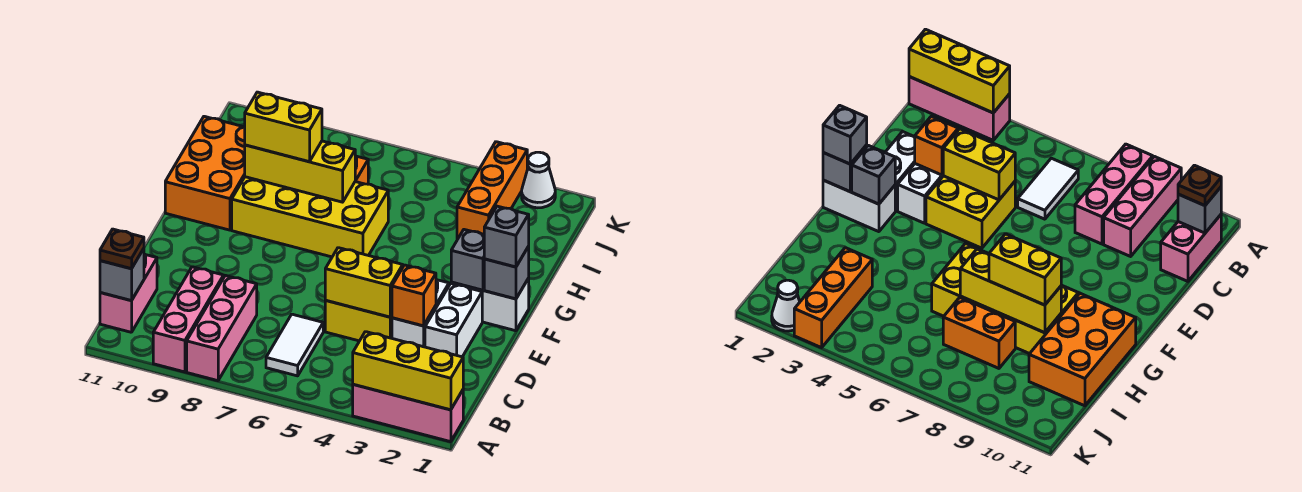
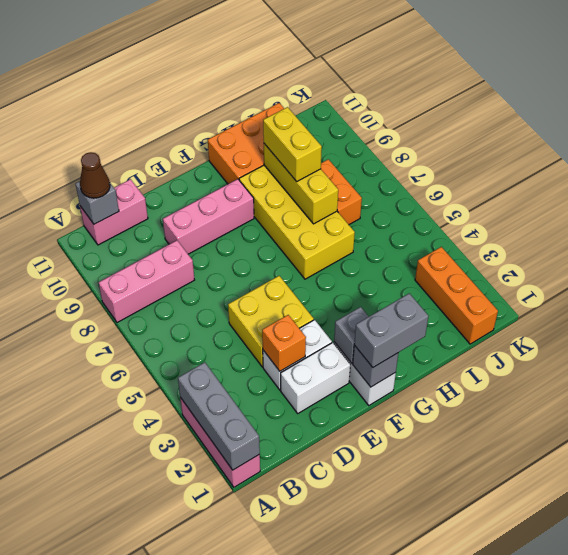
yellow 1x3 brick [353,332,463,410] -> grey 1x3 brick [178,362,260,470]
pink 1x3 brick [153,267,224,372] -> pink 1x3 brick moved to [163,179,254,254]
white 1x2 tile [266,314,323,376] -> none
brown 1x1 plate [100,229,144,269] -> brown 1x1 cone [80,152,110,198]
yellow 1x2 brick [325,248,403,317] -> none
grey 1x1 brick [484,206,529,267] -> grey 1x2 brick [354,293,428,367]
orange 1x3 brick [457,142,527,239] -> orange 1x3 brick turned to [415,247,498,344]
white 1x1 cone [522,152,555,208] -> none

